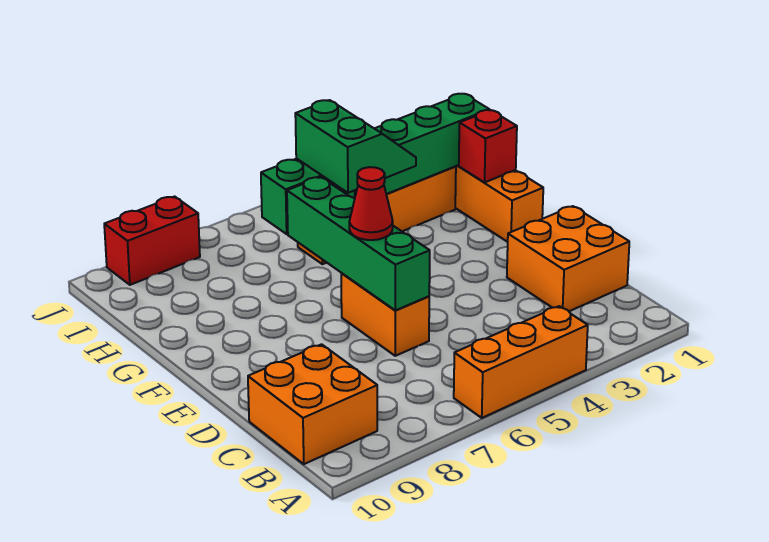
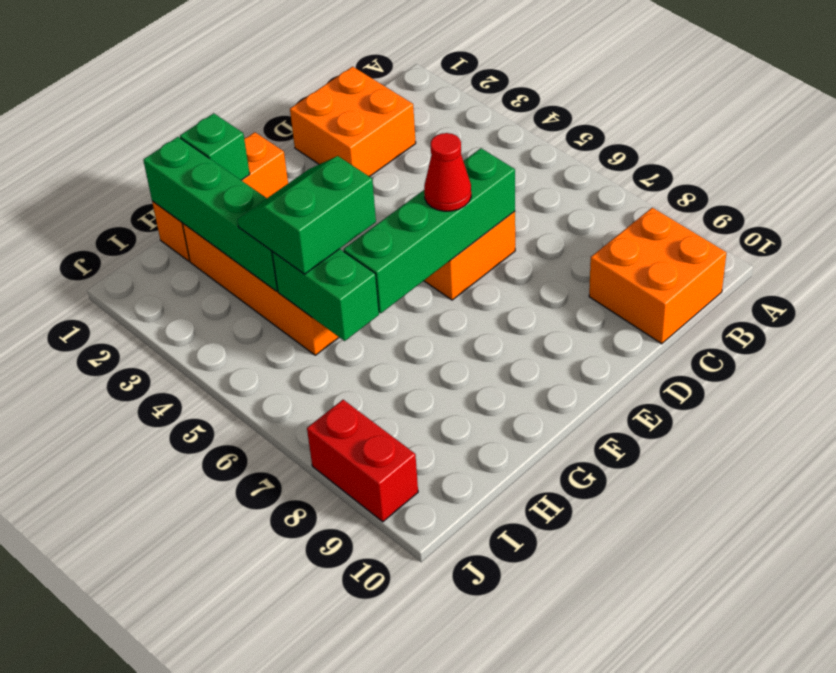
orange 1x3 brick [454,306,588,418] -> none
red 1x1 brick [459,110,517,182] -> green 1x1 brick [180,113,250,180]

